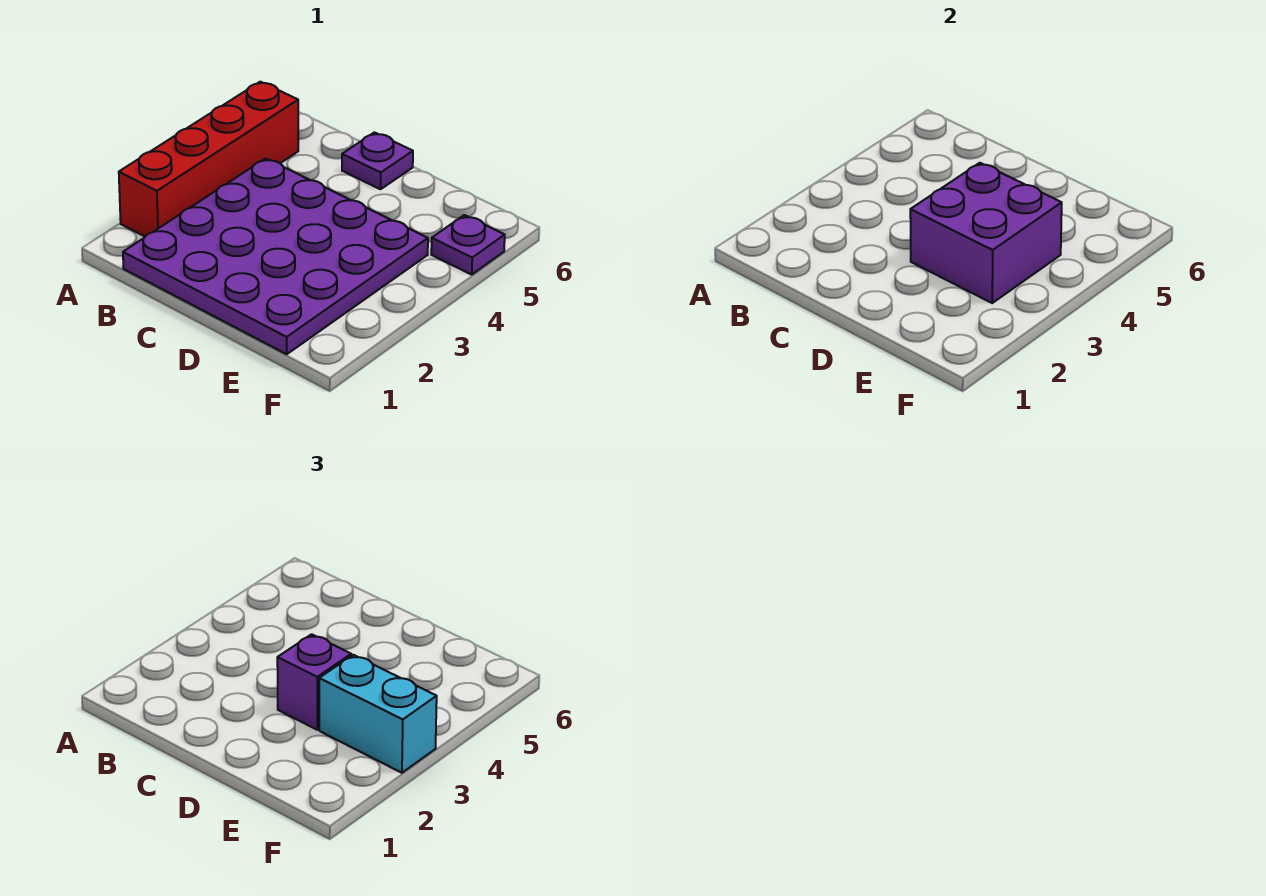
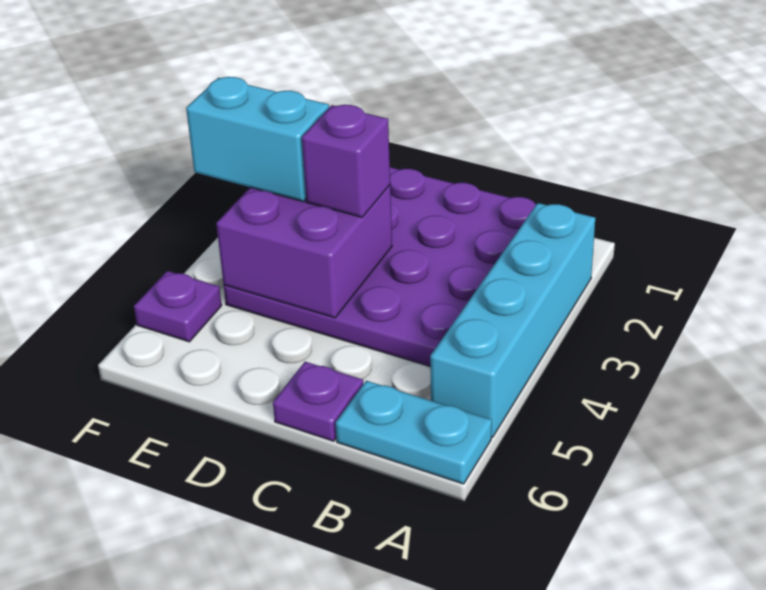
red 1x4 brick [119,82,298,236] -> cyan 1x4 brick [430,203,595,437]
none -> cyan 1x2 plate [336,381,492,484]

